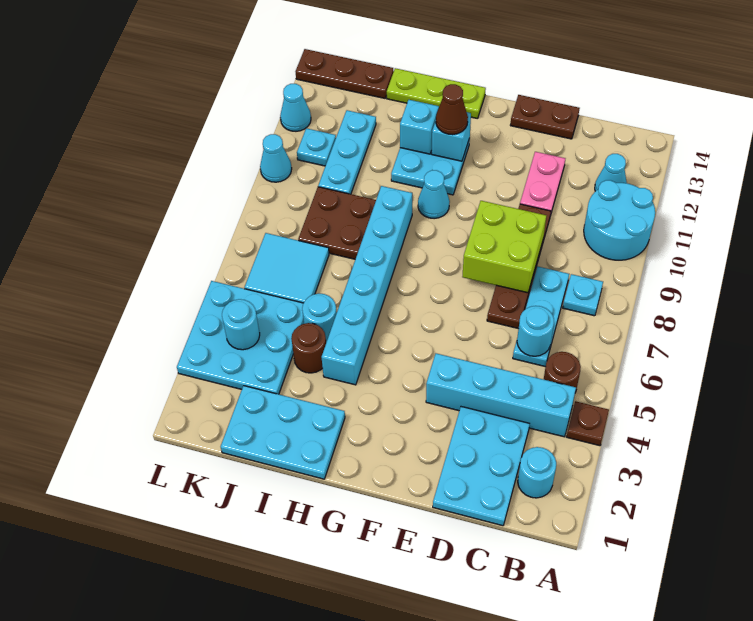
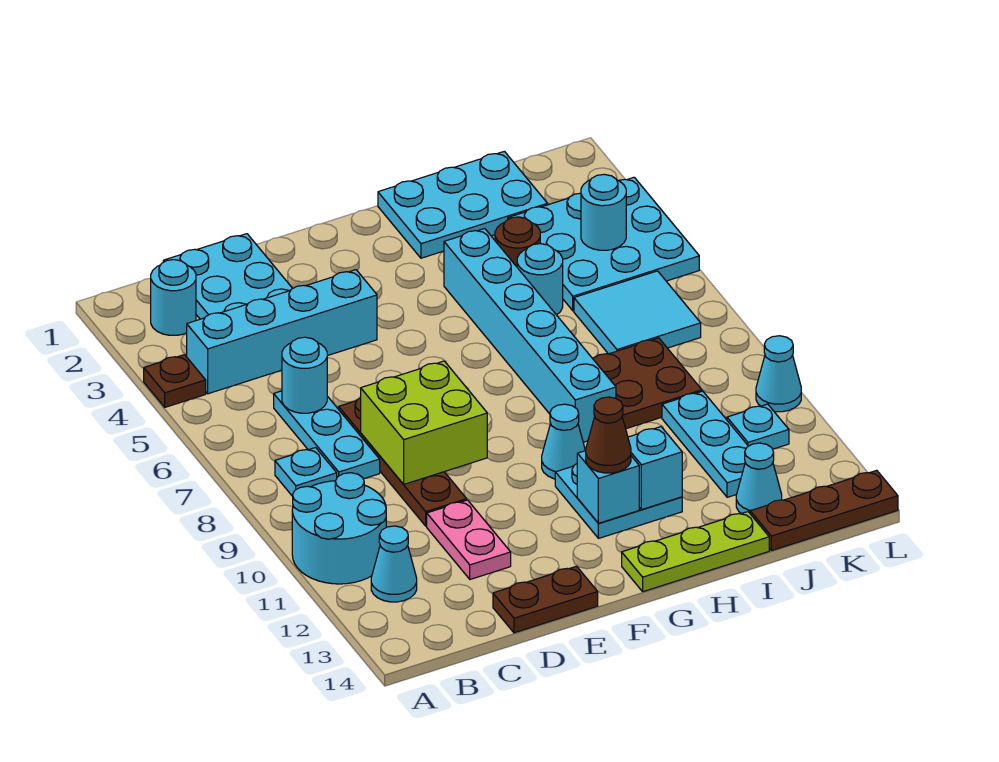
brown 1x1 round brick [544,352,581,392] -> none
cyan 1x1 cone [280,84,311,131] -> cyan 1x1 cone moved to [736,443,782,514]

